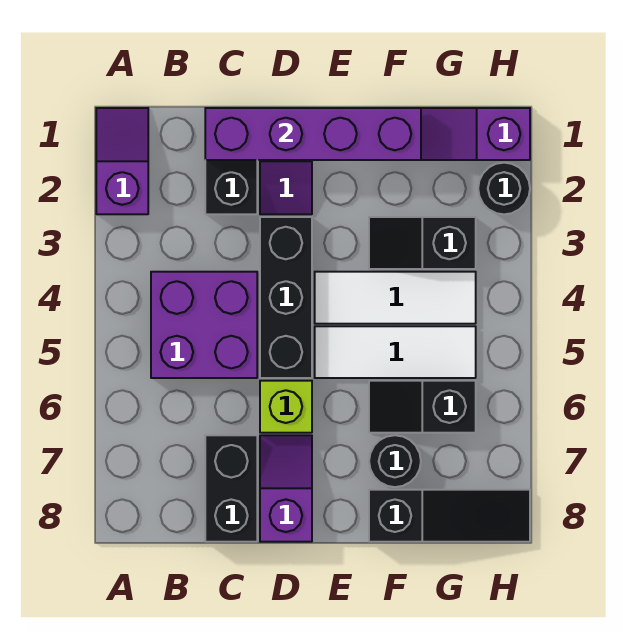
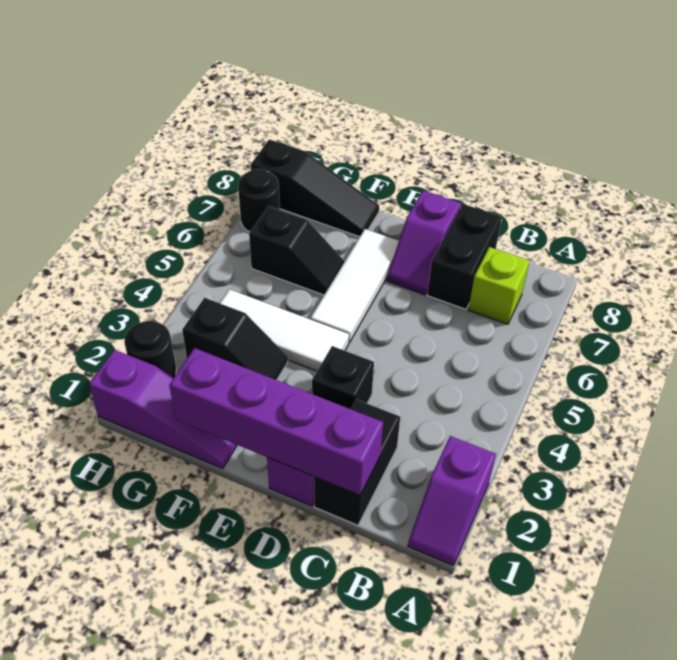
purple 2x2 brick [151,272,257,378] -> none
black 1x3 brick [260,217,312,378] -> black 1x1 brick [312,346,374,409]
lime 1x1 brick [260,381,312,433] -> lime 1x1 brick moved to [468,247,530,324]
white 1x3 tile [315,326,476,378] -> white 1x3 tile turned to [310,229,399,343]
black 1x1 round brick [369,435,421,487] -> black 1x1 round brick moved to [238,169,280,232]
black 1x3 slope [369,490,530,542] -> black 1x3 slope turned to [251,139,379,237]

